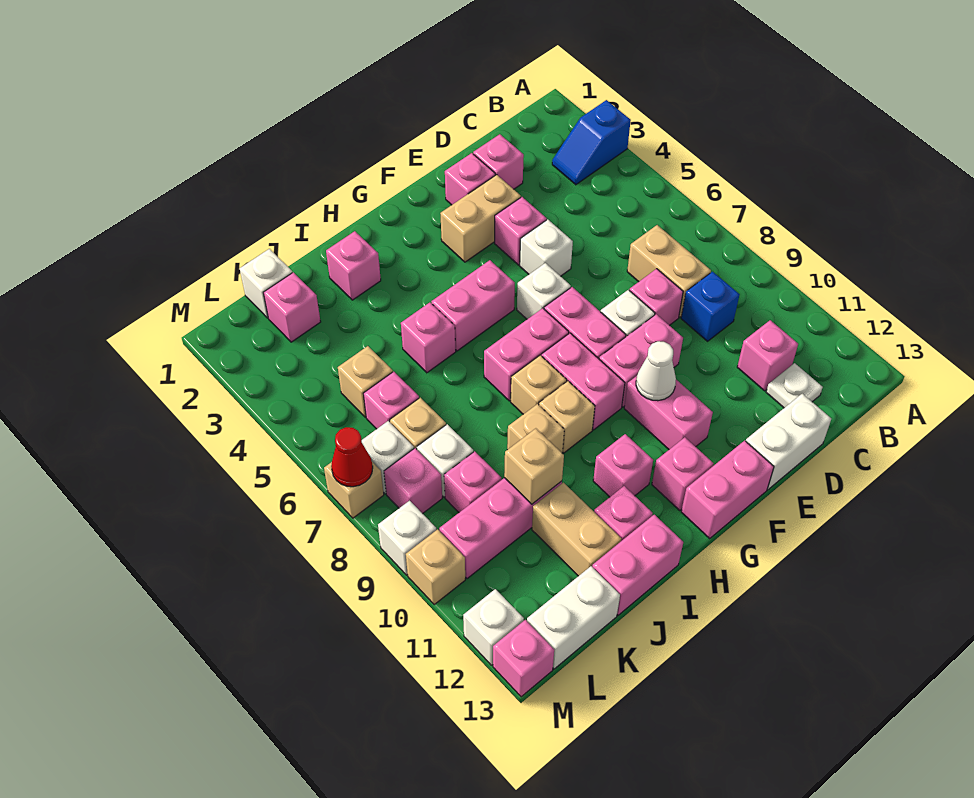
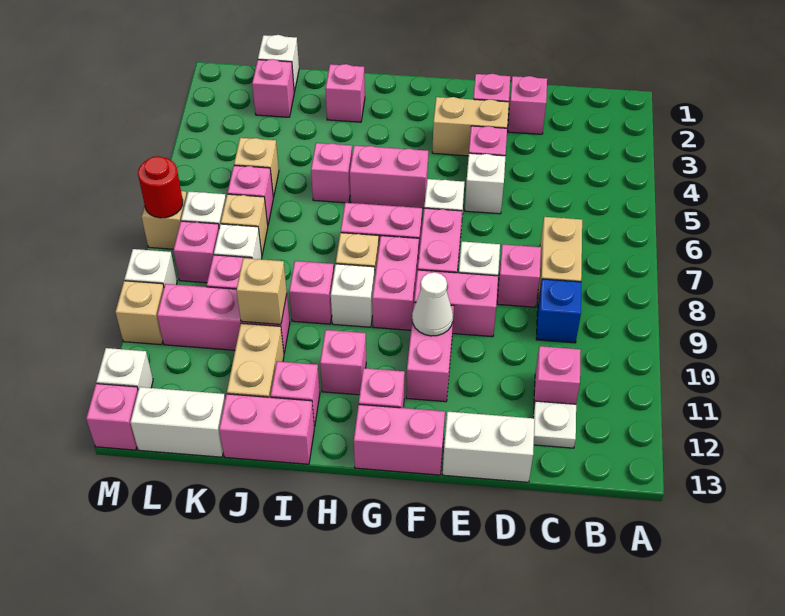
blue 1x2 slope [552,100,631,185] -> none
tan 1x1 brick [539,381,595,453] -> white 1x1 brick [331,264,375,327]
tan 1x1 brick [507,404,564,453] -> pink 1x1 brick [289,261,334,324]
red 1x1 cone [331,427,373,487] -> red 1x1 round brick [138,156,183,218]

